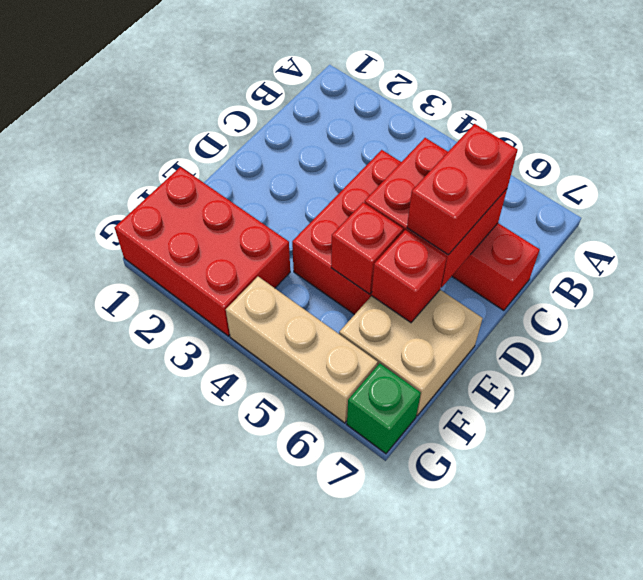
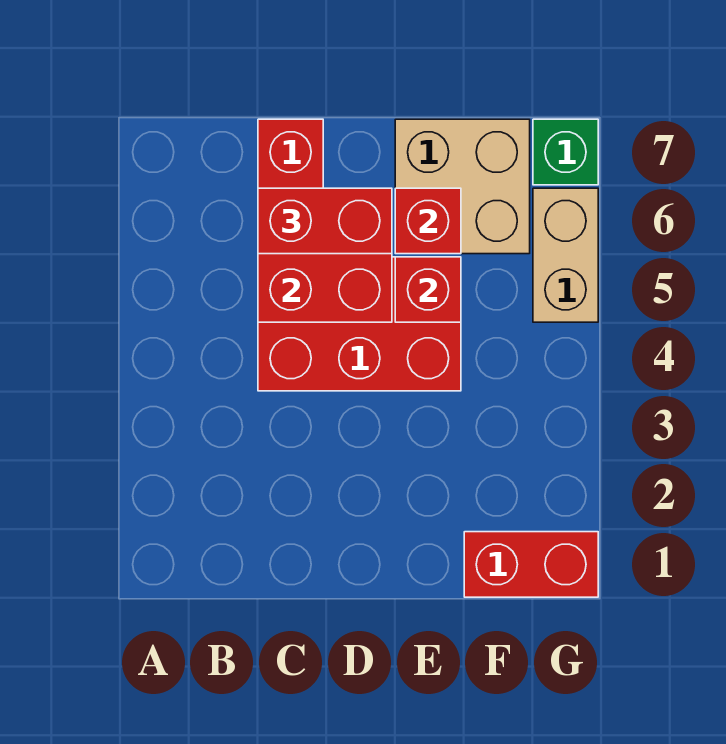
red 2x3 brick [114,167,290,336] -> red 1x2 brick [464,532,598,597]
tan 1x3 brick [226,277,378,423] -> tan 1x2 brick [533,188,598,322]

